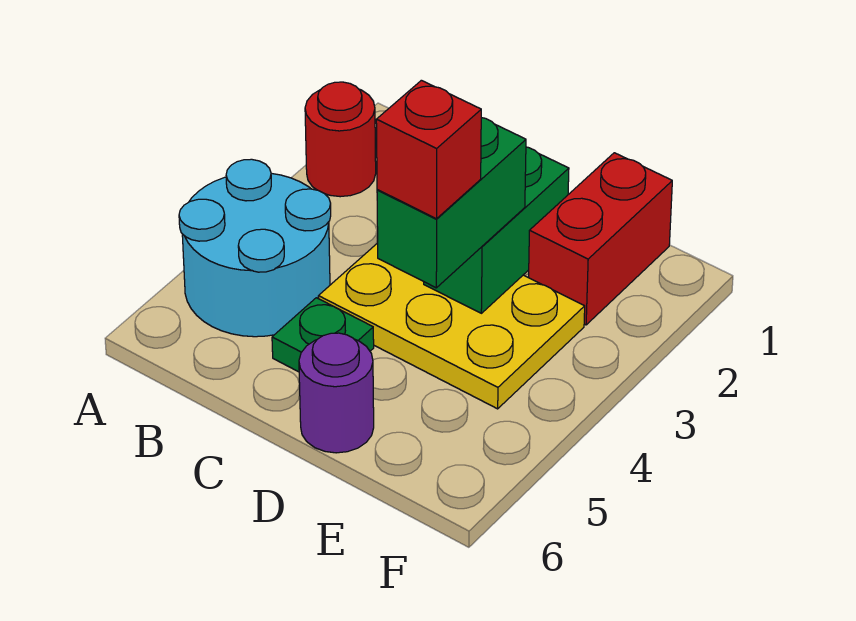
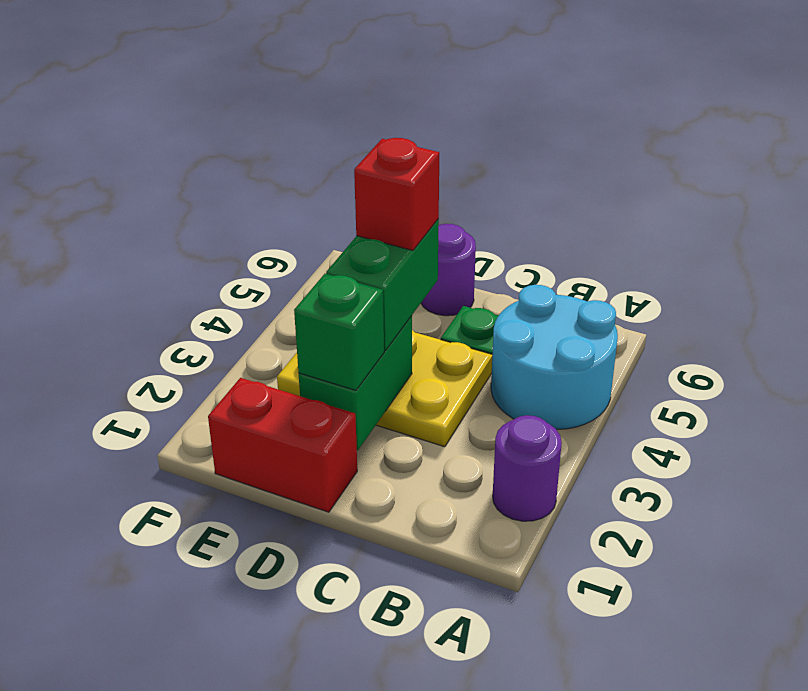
red 1x1 round brick [305,82,376,197] -> purple 1x1 round brick [493,415,562,521]
none -> green 1x1 brick [294,274,384,390]
red 1x2 brick [529,153,672,325] -> red 1x2 brick turned to [208,378,357,512]

